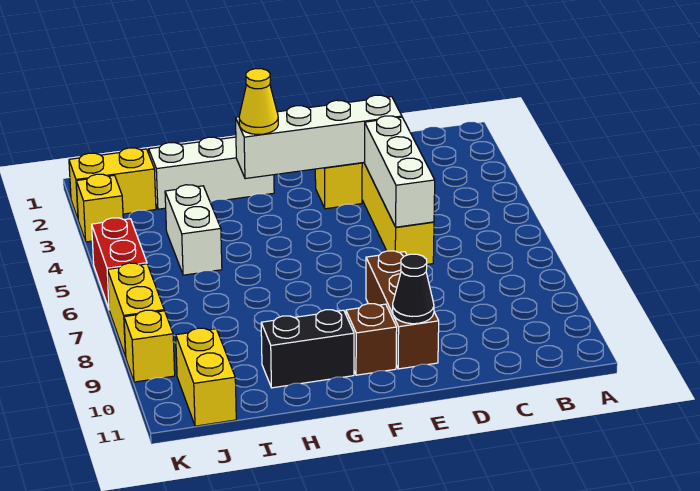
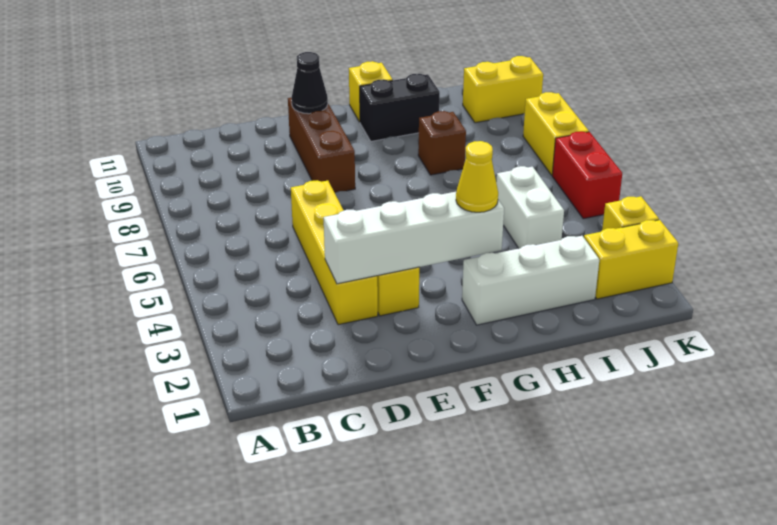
white 1x3 brick [365,116,435,227] -> none
brown 1x1 brick [346,304,397,375] -> brown 1x1 brick moved to [418,111,466,175]
yellow 1x2 brick [176,328,236,426] -> yellow 1x2 brick turned to [463,56,543,123]
yellow 1x1 brick [124,310,175,382] -> yellow 1x1 brick moved to [349,61,392,122]

